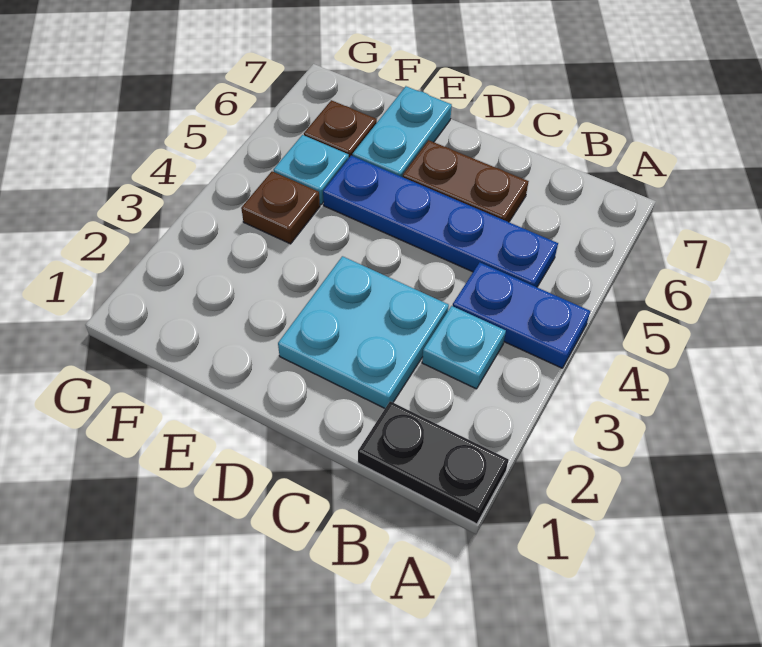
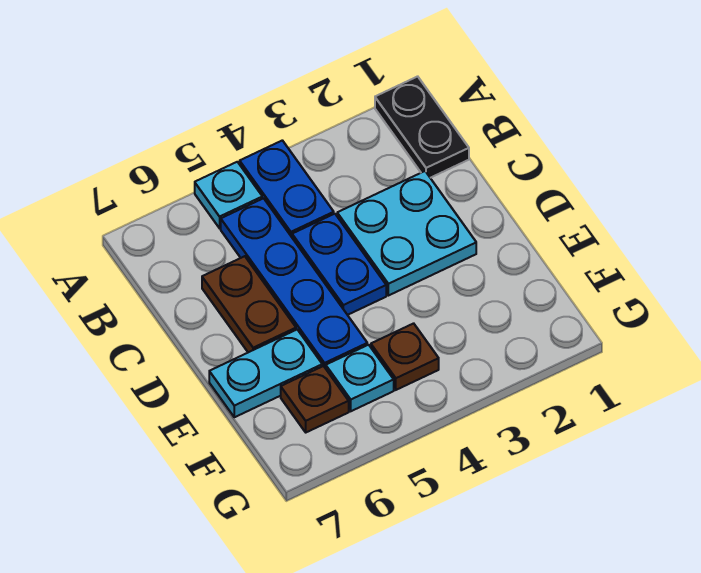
cyan 1x1 plate [422,306,506,389] -> cyan 1x1 plate moved to [195,162,262,228]
none -> blue 1x2 plate [292,214,386,315]

